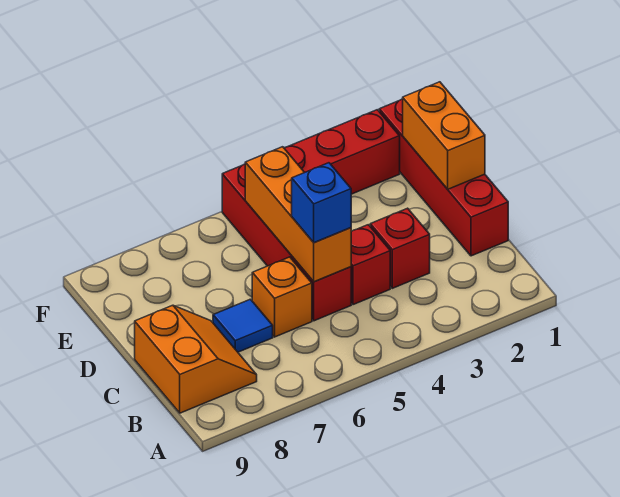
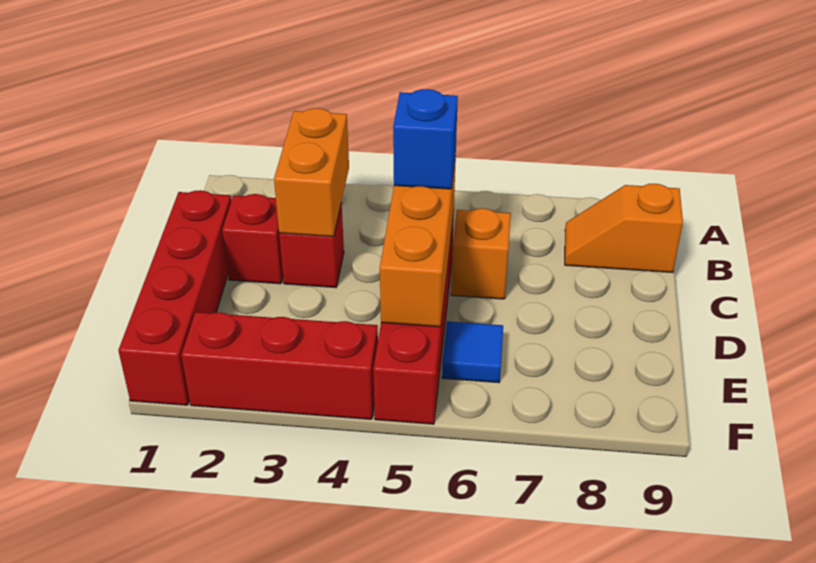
orange 2x2 slope [135,305,257,413] -> orange 1x2 slope [565,184,683,273]
red 1x1 brick [351,225,390,305] -> red 1x1 brick moved to [222,194,283,284]
blue 1x1 tile [213,299,273,352] -> blue 1x1 tile moved to [442,321,503,383]
orange 1x2 brick [403,82,485,189] -> orange 1x2 brick moved to [274,108,349,237]

